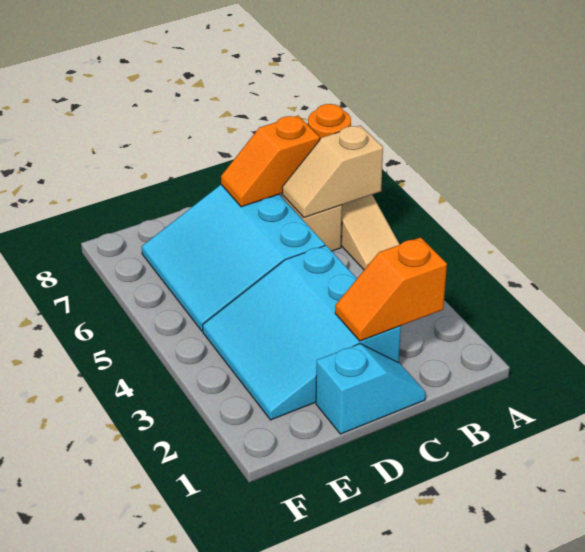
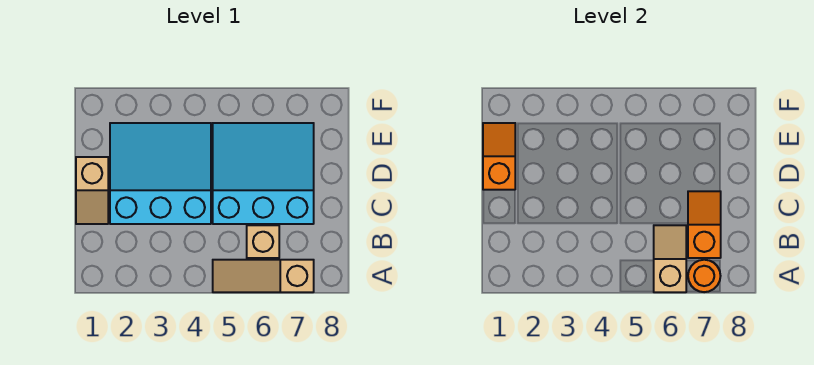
orange 1x2 slope [335,237,447,341] -> orange 1x2 slope moved to [483,123,515,190]
cyan 1x2 slope [316,344,426,434] -> tan 1x2 slope [76,157,108,224]

